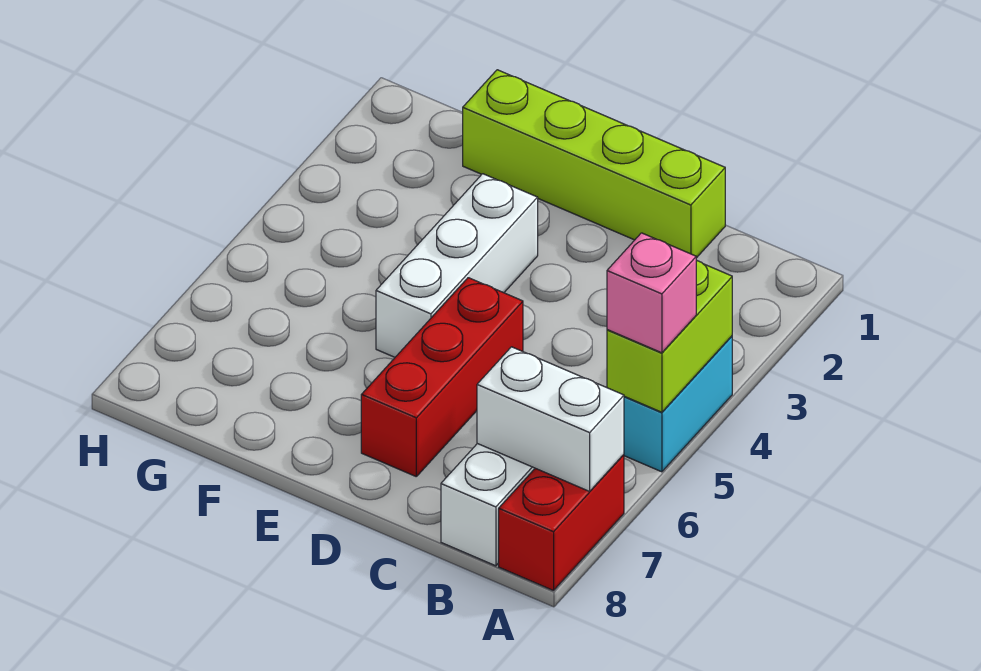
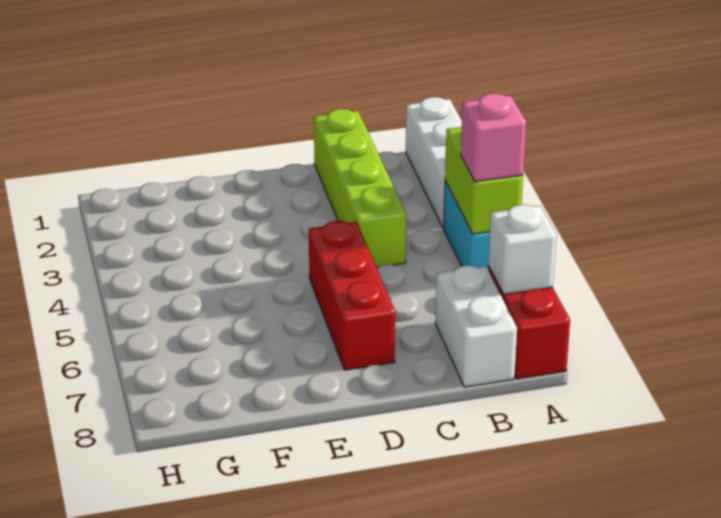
white 1x2 brick [477,347,624,491] -> white 1x1 brick [489,205,557,295]
lime 1x4 brick [463,70,725,258] -> lime 1x4 brick turned to [314,109,406,267]
white 1x3 brick [376,174,538,357] -> white 1x3 brick moved to [406,97,462,228]

